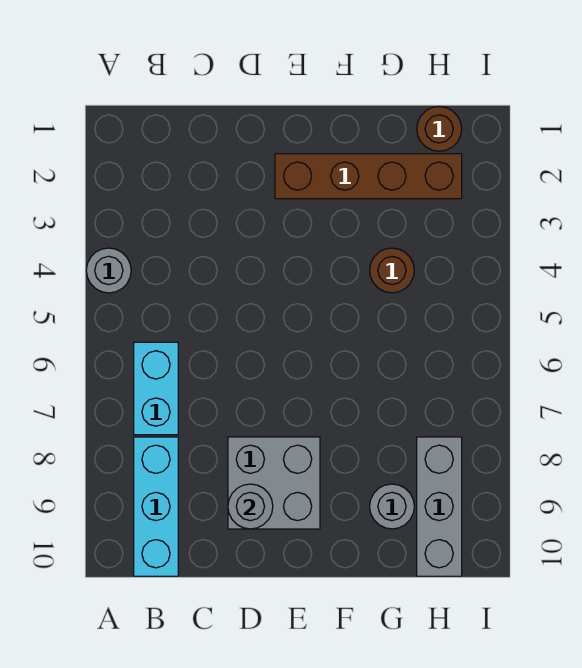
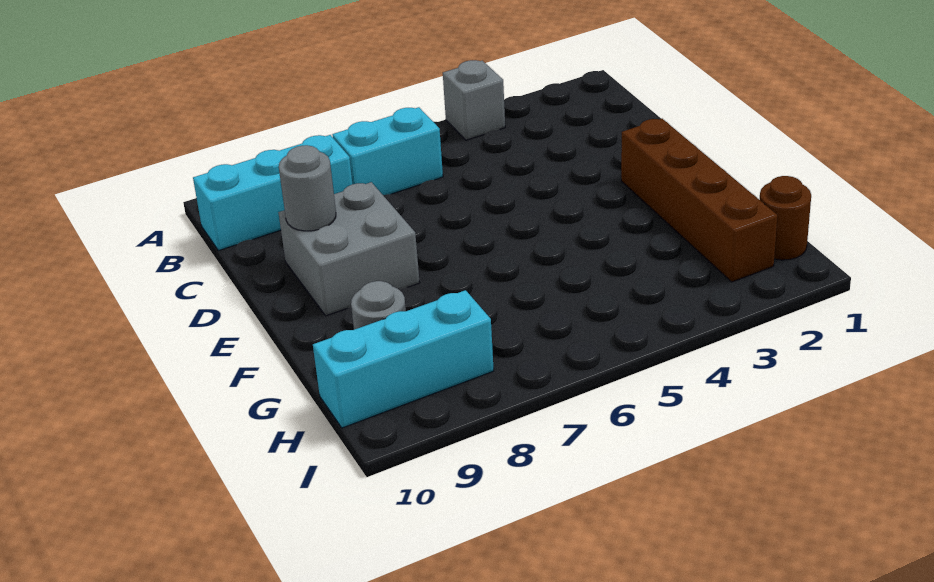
grey 1x1 round brick [86,248,131,293] -> grey 1x1 brick [443,60,505,140]
brown 1x1 round brick [370,248,414,293] -> none
grey 1x3 brick [417,437,462,576] -> cyan 1x3 brick [313,290,494,428]

